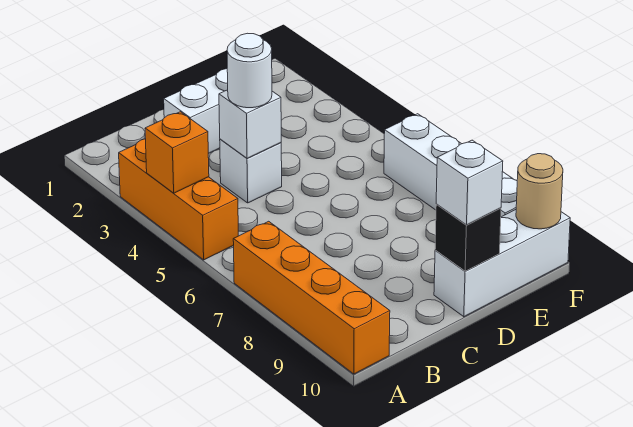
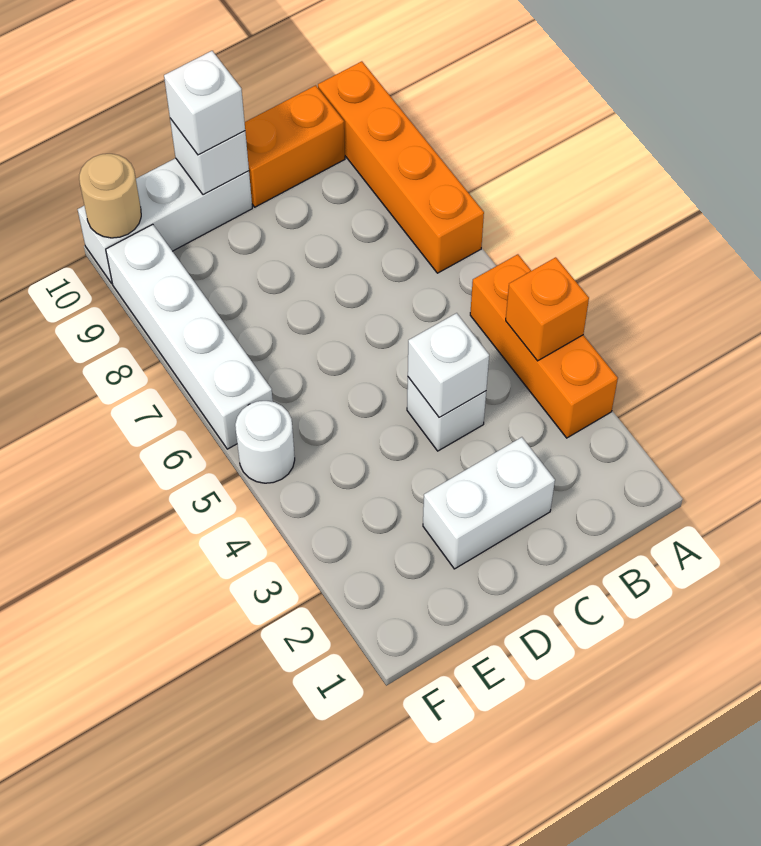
none -> orange 1x2 brick [245,85,345,207]
white 1x1 round brick [227,33,272,108] -> white 1x1 round brick moved to [235,401,295,483]
black 1x1 brick [435,204,501,271] -> white 1x1 brick [170,118,249,195]

